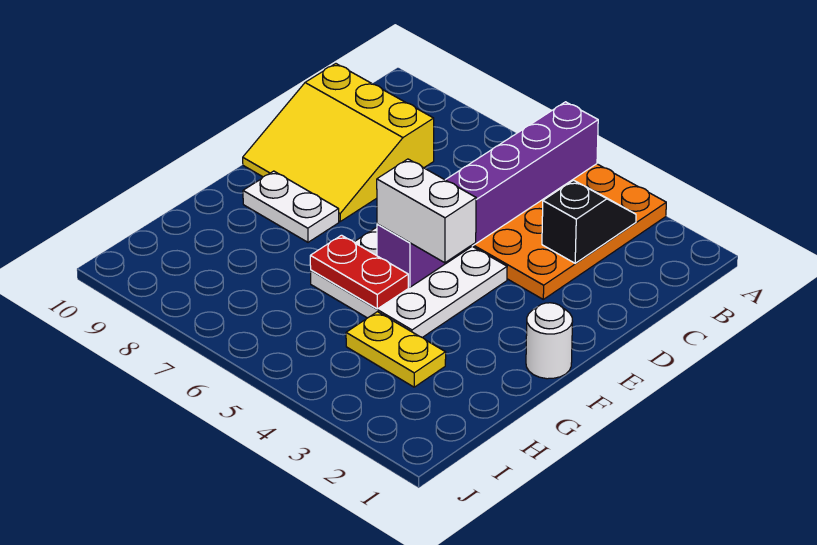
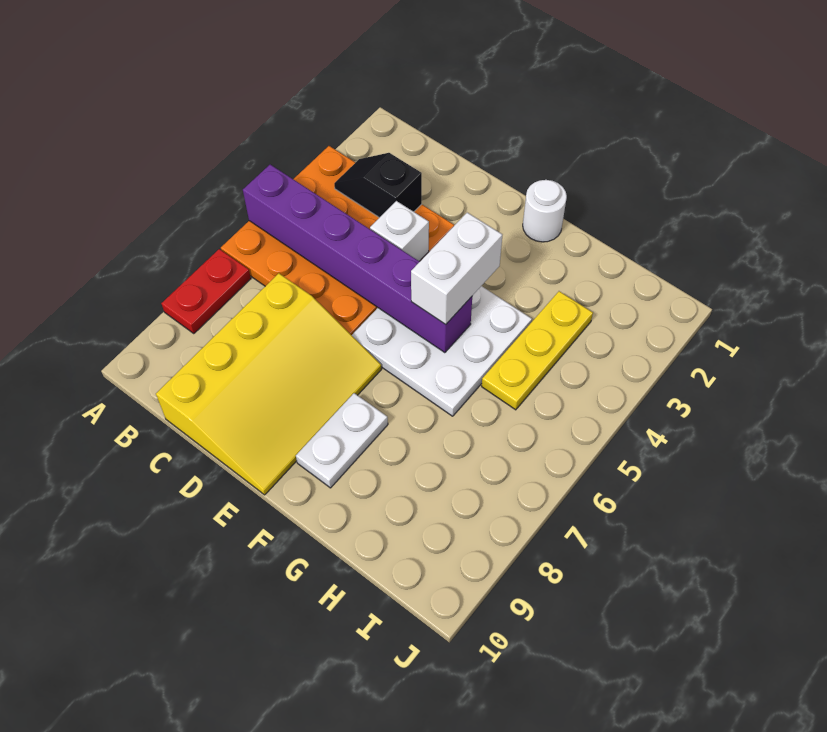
yellow 3x3 slope [243,64,434,221] -> yellow 3x4 slope [156,273,382,495]
none -> white 1x1 brick [370,201,429,261]
red 1x2 plate [310,235,408,309] -> red 1x2 plate moved to [161,249,251,334]
yellow 1x2 plate [346,312,446,387] -> yellow 1x3 plate [482,291,593,410]

